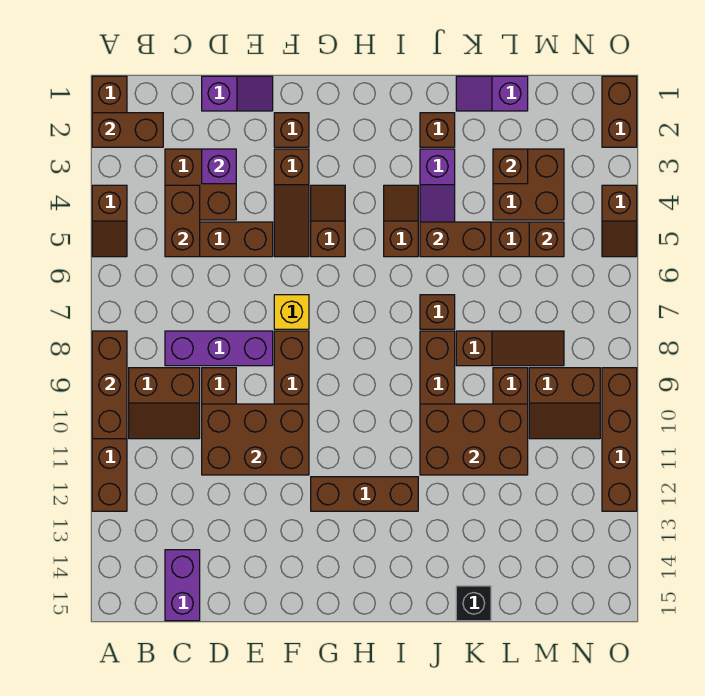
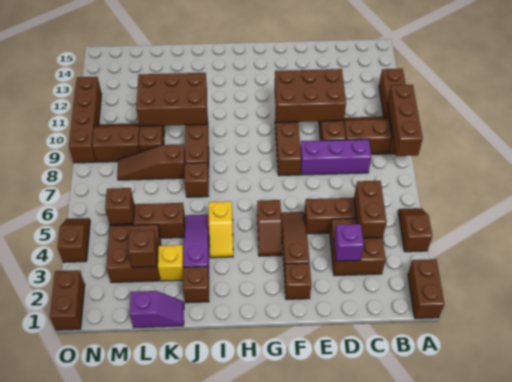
brown 1x2 brick [92,113,163,147] -> none
purple 1x2 brick [165,550,200,621] -> none
purple 1x2 slope [202,76,273,111] -> none
yellow 1x1 brick [274,295,309,329] -> yellow 1x1 brick moved to [158,245,184,281]
brown 1x3 brick [311,477,418,511] -> none
brown 1x2 slope [384,185,418,257] -> yellow 1x2 slope [209,201,233,258]
brown 1x2 brick [420,222,491,257] -> none
black 1x1 brick [456,586,491,621] -> none

